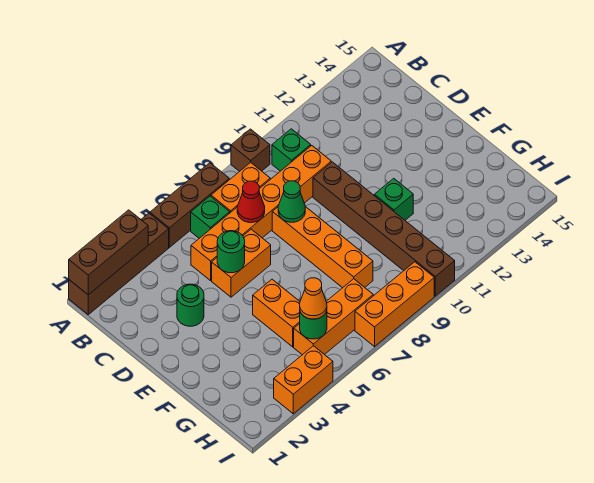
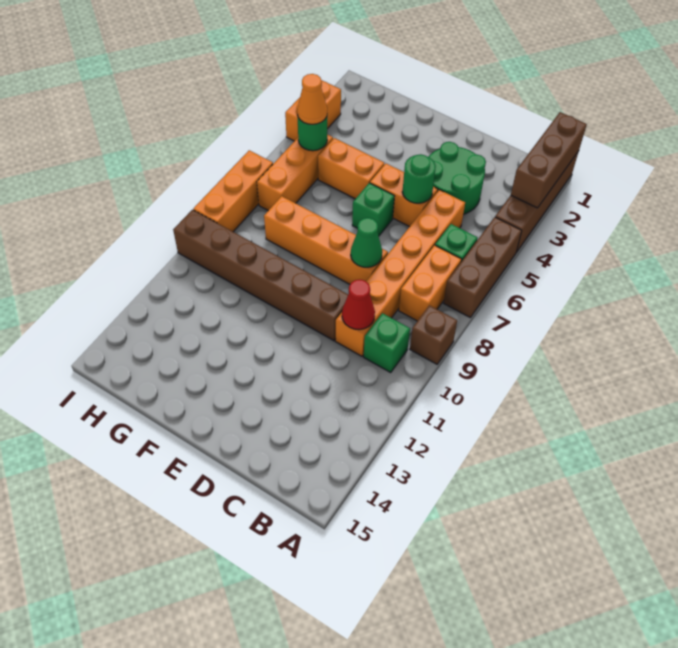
red 1x1 cone [237,181,265,223] -> red 1x1 cone moved to [342,280,375,330]
green 1x1 round brick [177,284,204,326] -> green 2x2 round brick [429,142,486,215]
orange 1x2 brick [212,229,271,297] -> orange 1x2 brick turned to [370,163,438,227]
green 1x1 brick [374,178,413,220] -> green 1x1 brick moved to [352,183,395,236]

